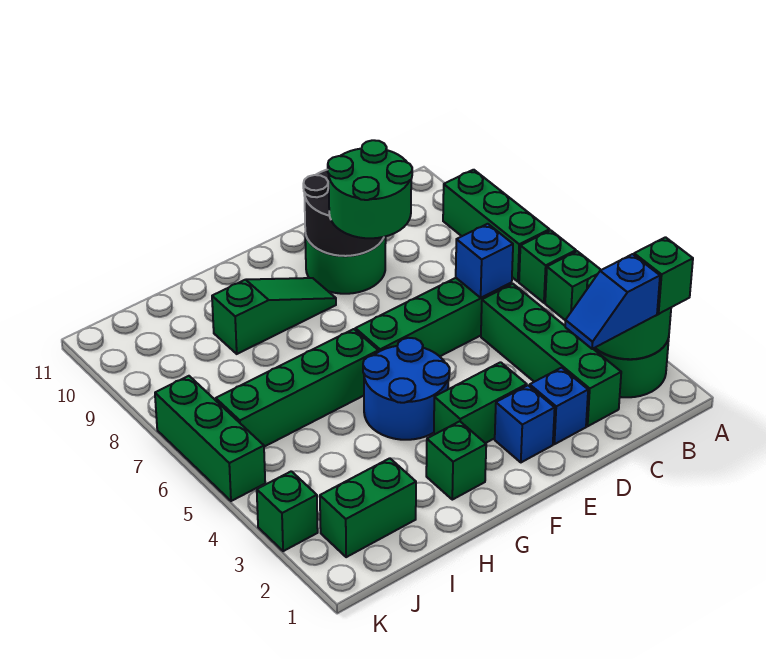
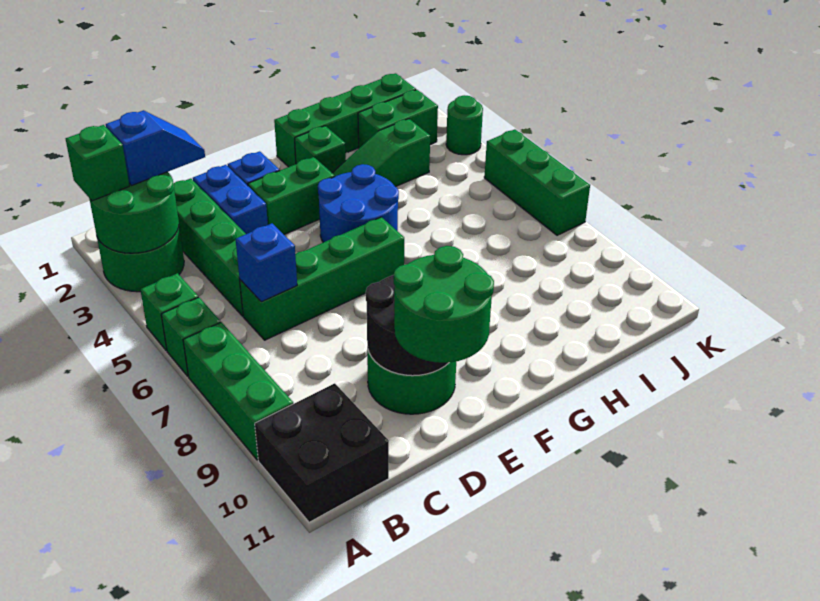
none -> black 2x2 brick [255,383,389,522]
blue 1x1 brick [530,368,588,444] -> blue 1x2 brick [193,165,268,234]
green 2x2 round brick [328,140,412,238] -> green 2x2 round brick moved to [394,246,494,363]
green 1x3 slope [212,278,336,354] -> green 1x3 slope moved to [332,119,430,187]
green 1x4 brick [216,329,378,447] -> green 1x4 brick moved to [274,73,416,167]
green 1x1 brick [257,471,318,551] -> green 1x1 round brick [446,95,483,155]

